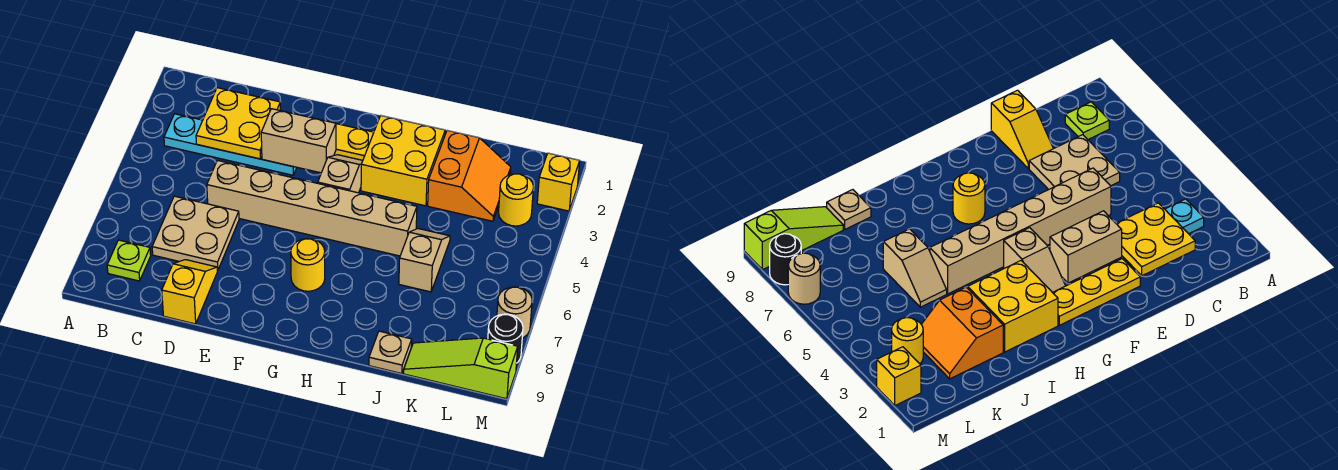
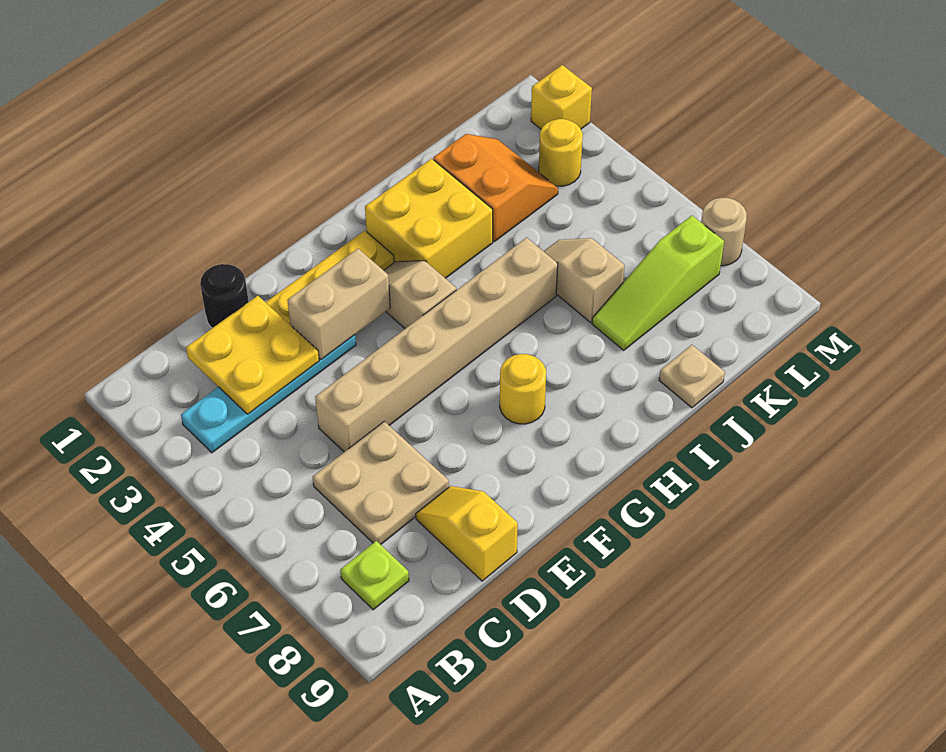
lime 1x3 slope [404,338,518,399] -> lime 1x3 slope moved to [592,216,724,350]
black 1x1 round brick [488,314,523,363] -> black 1x1 round brick moved to [200,264,249,328]

